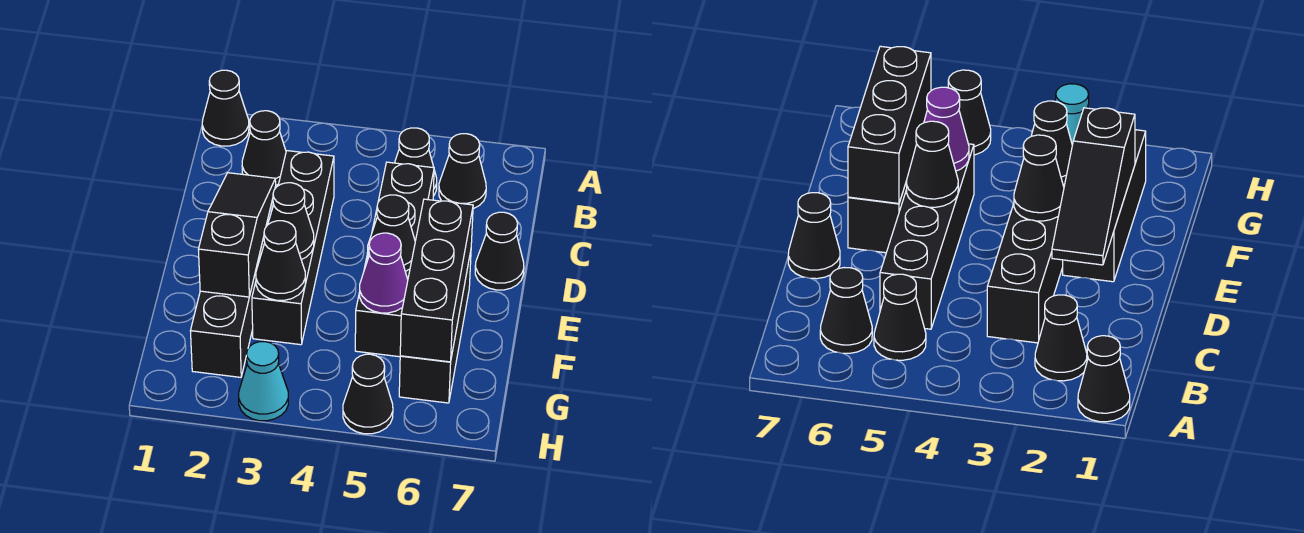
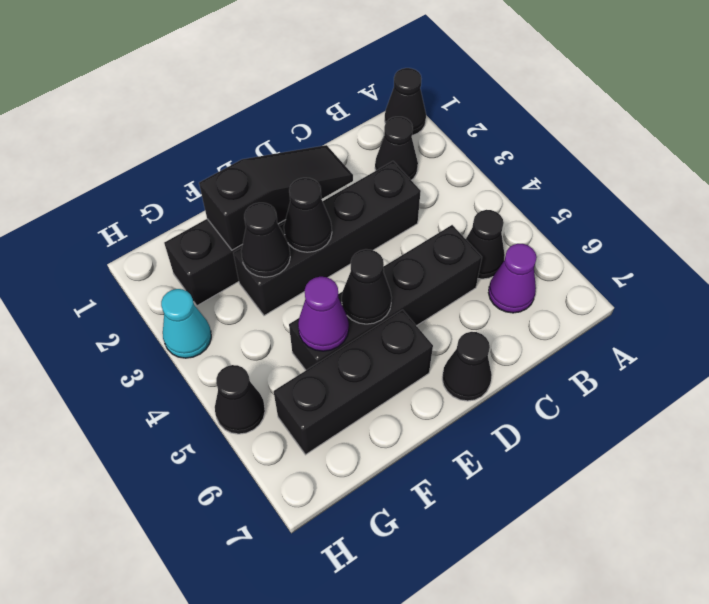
black 1x1 cone [439,134,486,209] -> purple 1x1 cone [488,244,537,313]
black 1x3 brick [400,199,473,362] -> none

